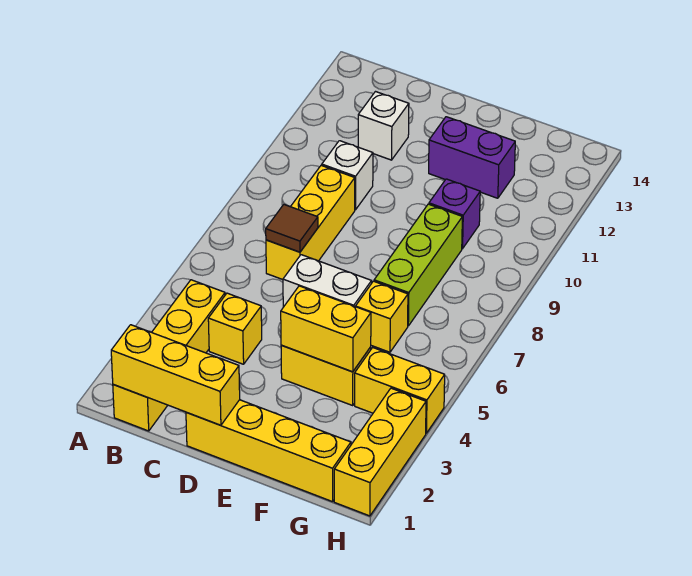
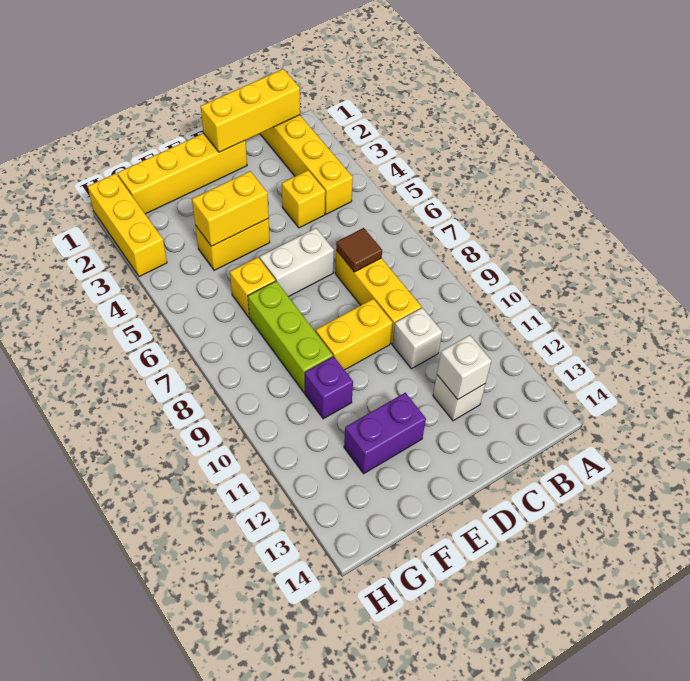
none -> white 1x1 brick [437,335,491,400]
yellow 1x2 brick [355,348,445,433] -> yellow 1x2 brick moved to [316,299,393,370]

